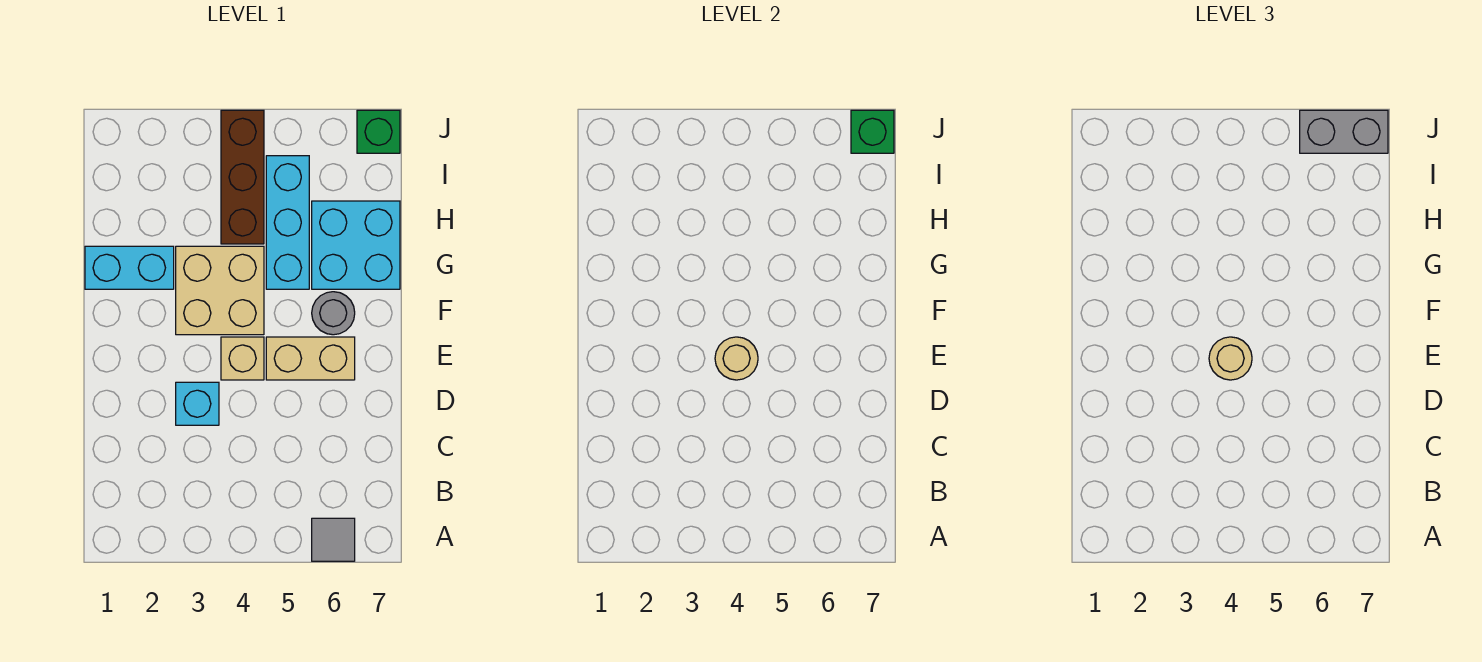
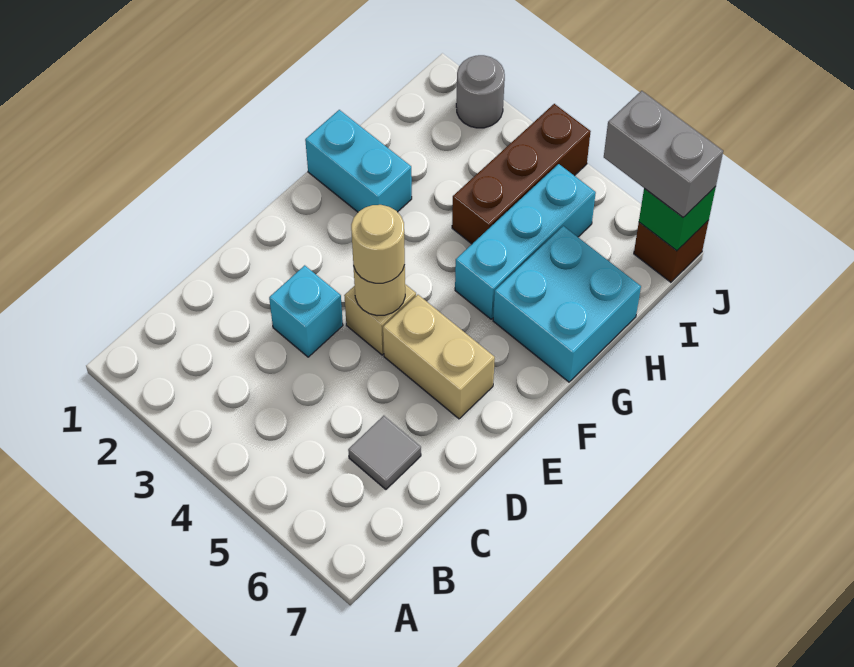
grey 1x1 tile [312,518,355,561] -> grey 1x1 tile moved to [348,416,421,489]
tan 2x2 brick [176,246,264,335] -> none
grey 1x1 round brick [312,292,355,335] -> grey 1x1 round brick moved to [456,55,505,128]
green 1x1 brick [357,110,400,153] -> brown 1x1 brick [634,220,709,282]

